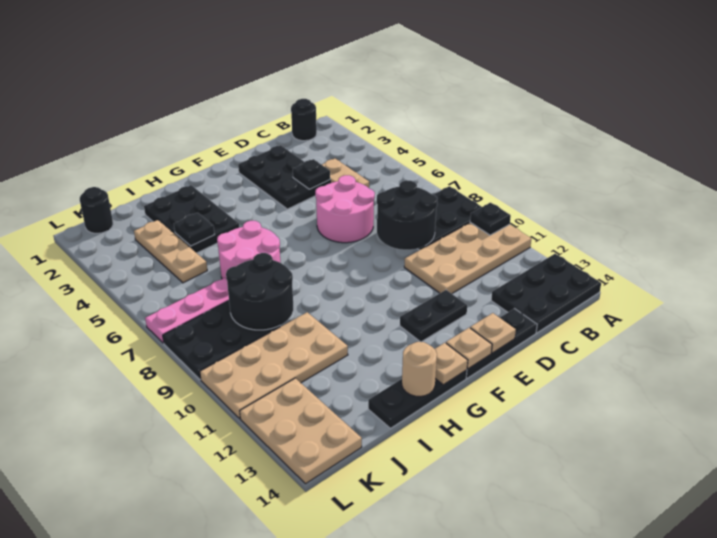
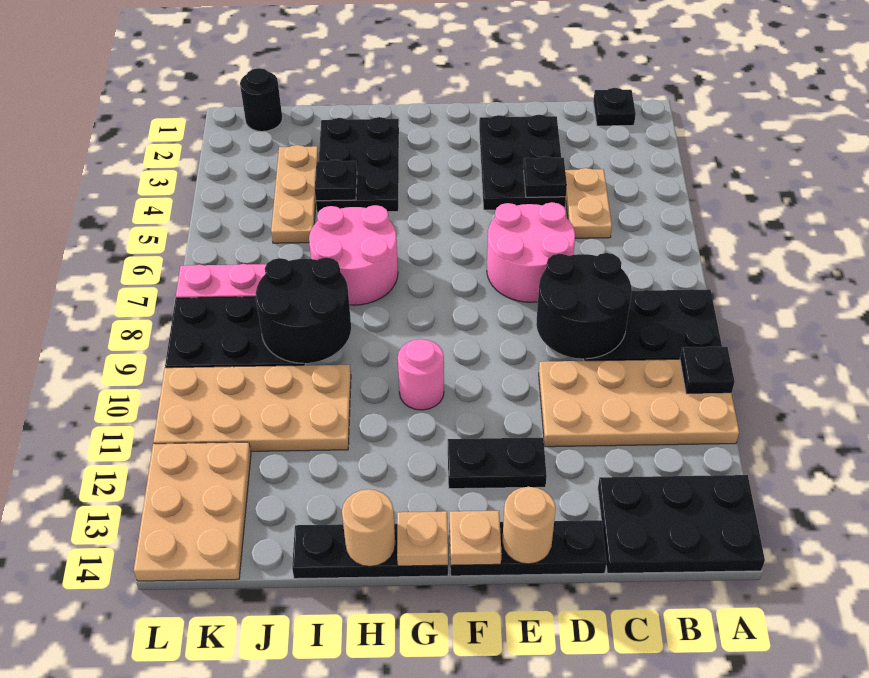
black 1x1 round brick [291,99,317,141] -> black 1x1 plate [593,88,636,126]
tan 1x1 plate [470,313,516,353] -> tan 1x1 round brick [502,487,556,564]
none -> pink 1x1 round brick [398,339,444,410]

